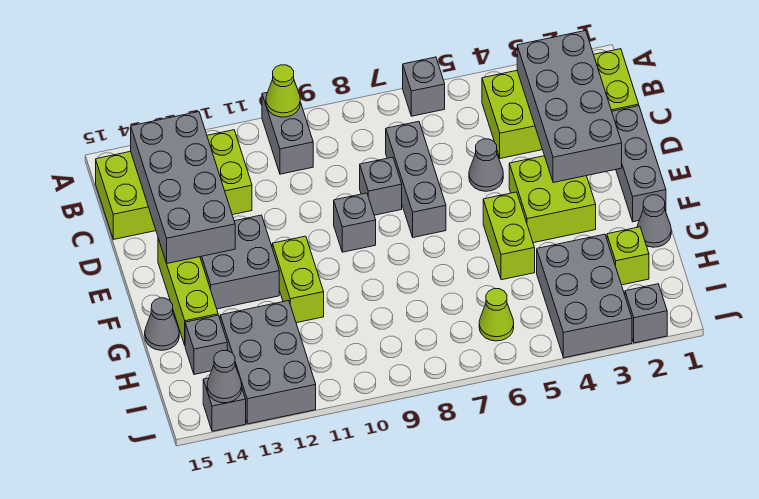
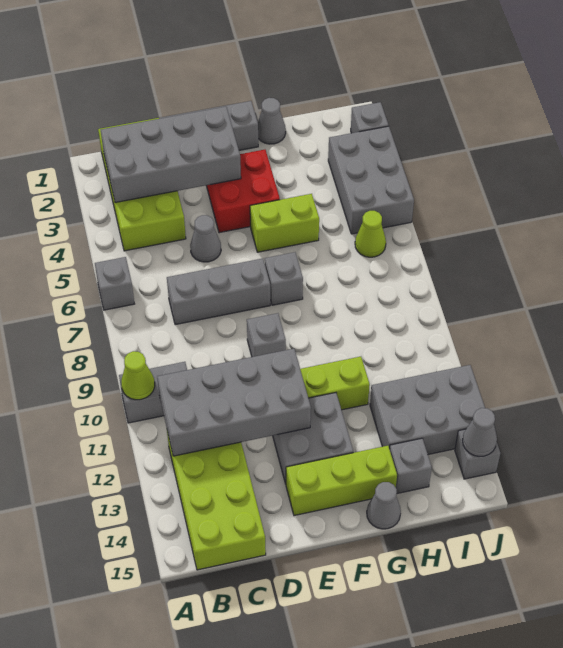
grey 2x4 brick [131,112,235,263] -> grey 2x4 brick moved to [157,349,311,456]
grey 1x1 brick [360,157,402,215] -> grey 1x1 brick moved to [265,252,303,305]
lime 2x2 brick [509,156,596,243] -> red 2x2 brick [206,150,280,233]
lime 1x1 brick [607,227,649,285] -> none
grey 2x3 brick [537,234,632,358] -> grey 2x3 brick turned to [328,126,414,234]

